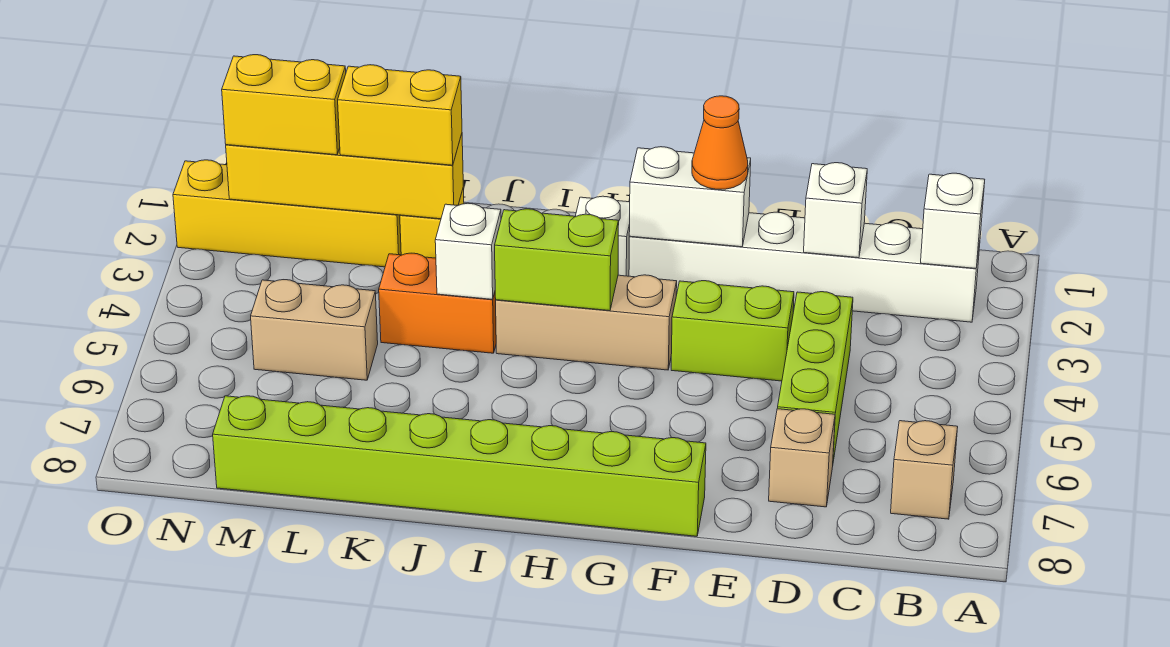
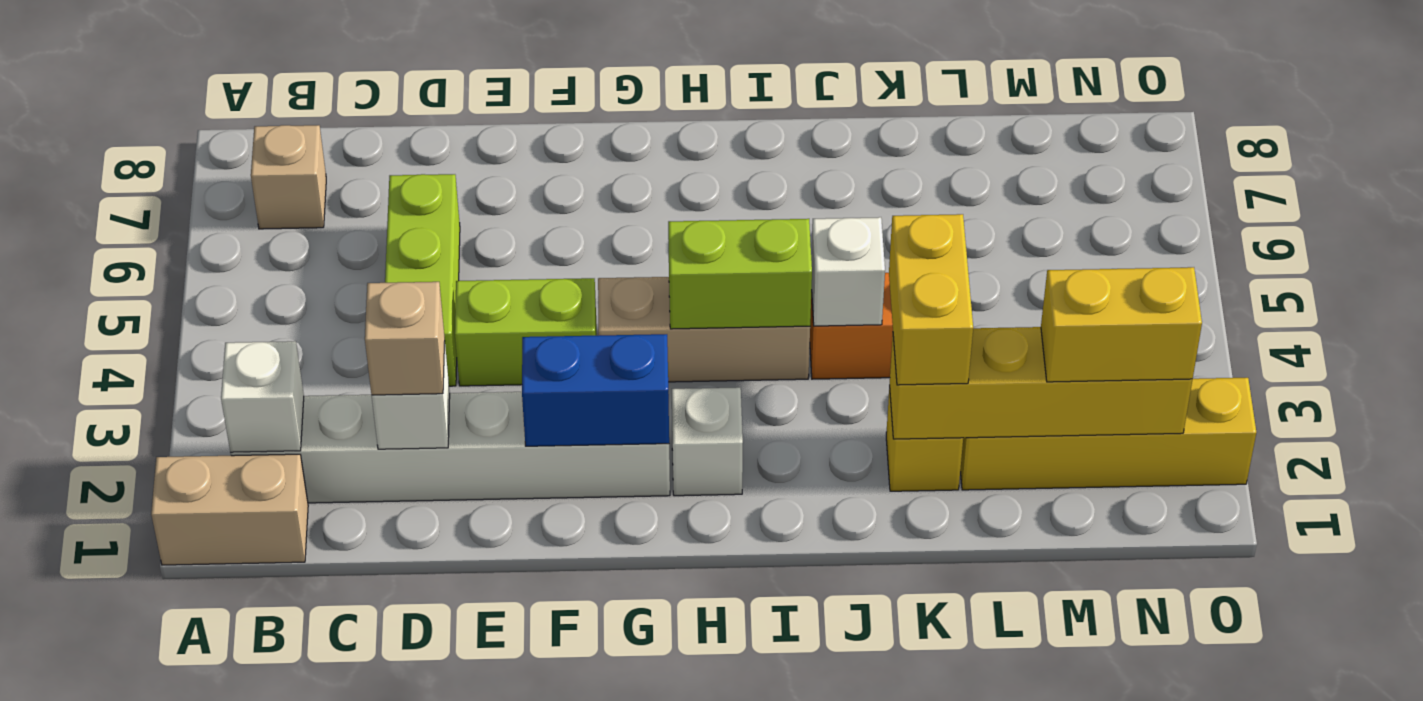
tan 1x1 brick [769,409,835,507] -> tan 1x1 brick moved to [365,282,445,395]
white 1x2 brick [629,147,751,247] -> blue 1x2 brick [522,334,669,446]
orange 1x1 cone [692,96,748,189] -> none
lime 1x8 brick [213,396,706,536] -> none
yellow 1x2 brick [338,65,462,165] -> yellow 1x2 brick turned to [889,214,973,385]
tan 1x2 brick [251,280,378,380] -> tan 1x2 brick moved to [151,454,308,565]

